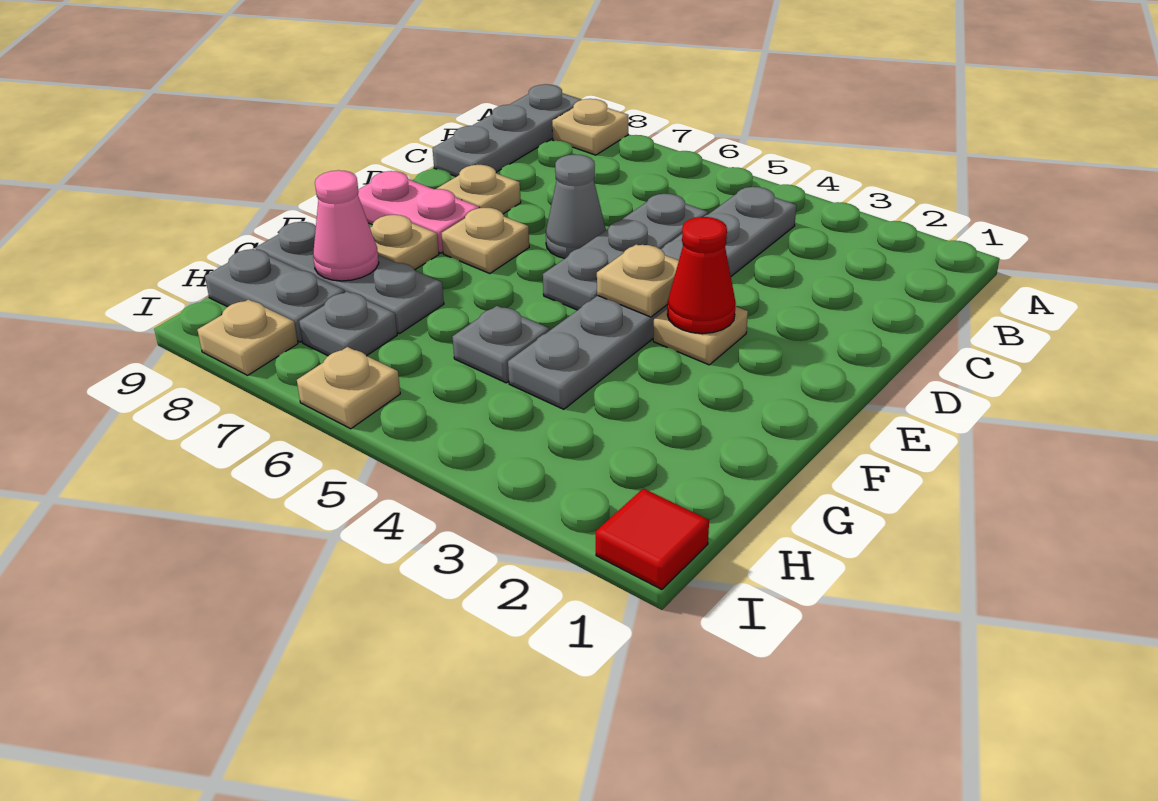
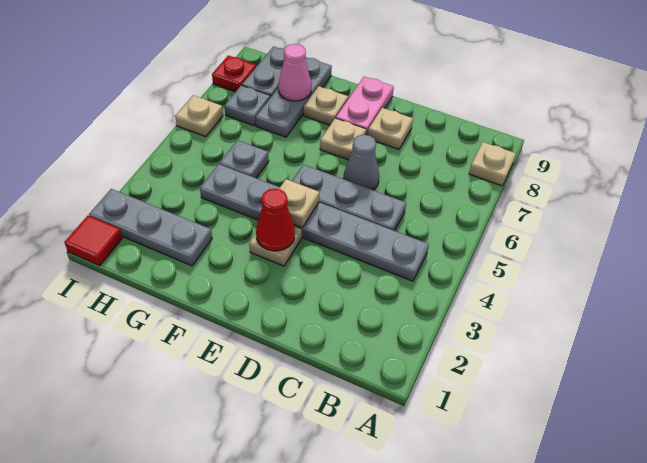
grey 1x3 plate [433,84,582,177] -> grey 1x3 plate moved to [89,189,212,266]
tan 1x1 plate [197,299,298,375] -> red 1x1 plate [212,55,256,92]

